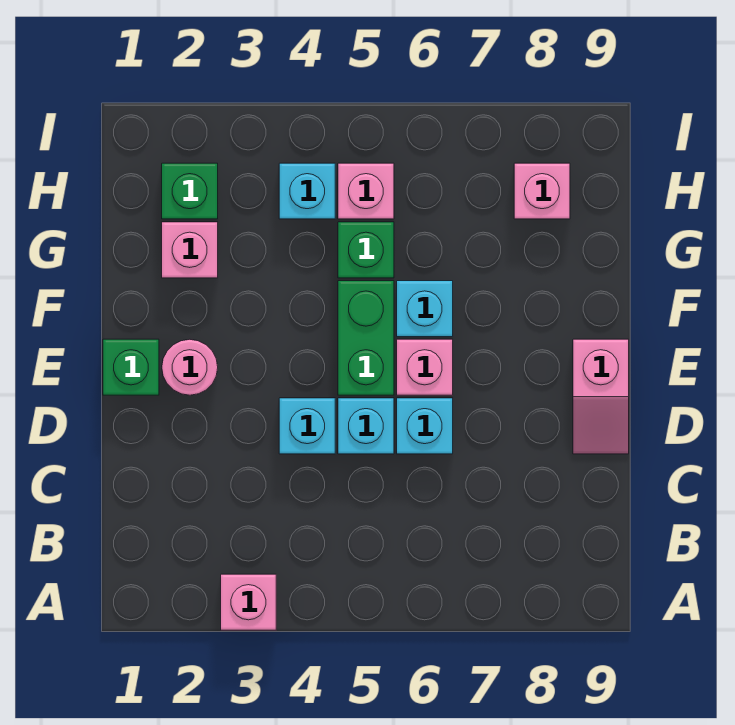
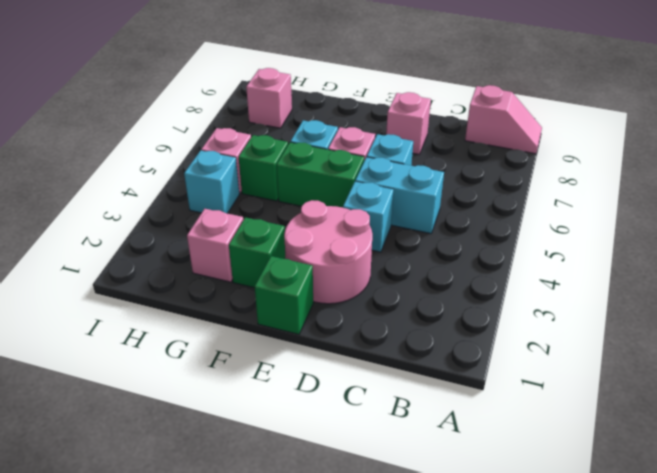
pink 1x1 brick [221,574,276,630] -> pink 1x1 brick moved to [386,92,431,154]
cyan 1x1 brick [338,398,394,454] -> cyan 1x2 brick [355,157,444,234]
pink 1x2 slope [573,339,629,454] -> pink 1x2 slope moved to [465,85,542,154]
pink 1x1 round brick [162,339,218,395] -> pink 2x2 round brick [284,200,372,304]
green 1x1 brick [162,163,218,219] -> green 1x1 brick moved to [229,217,285,288]

